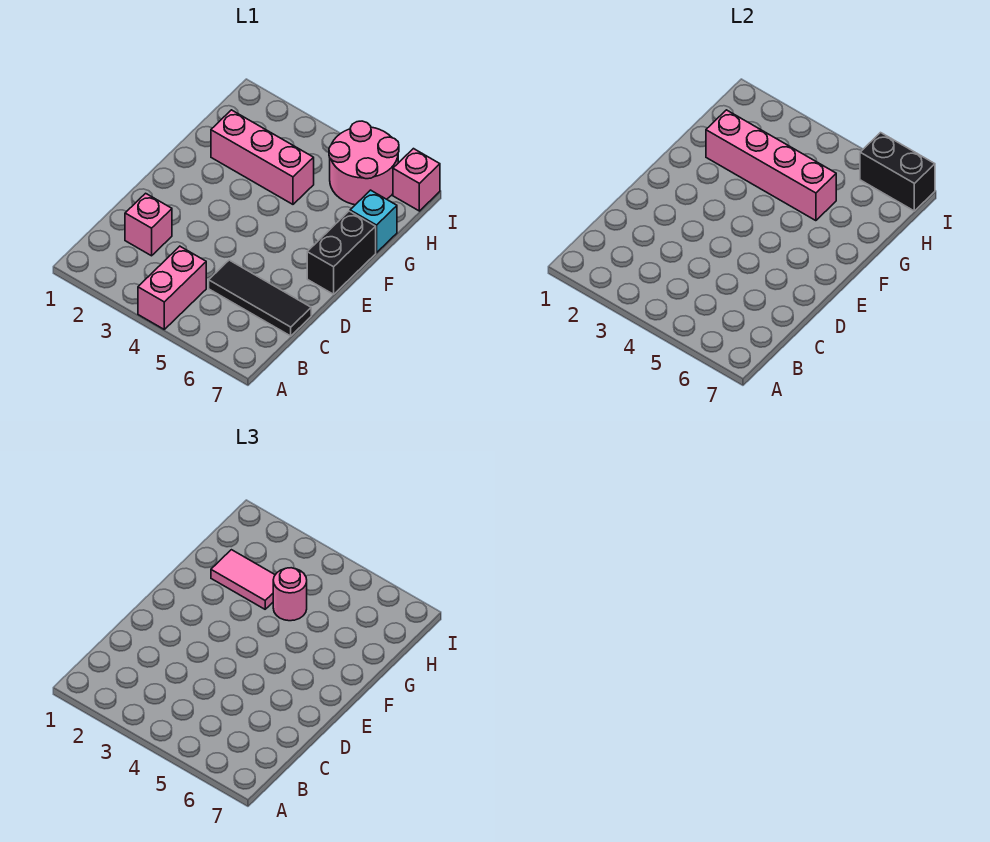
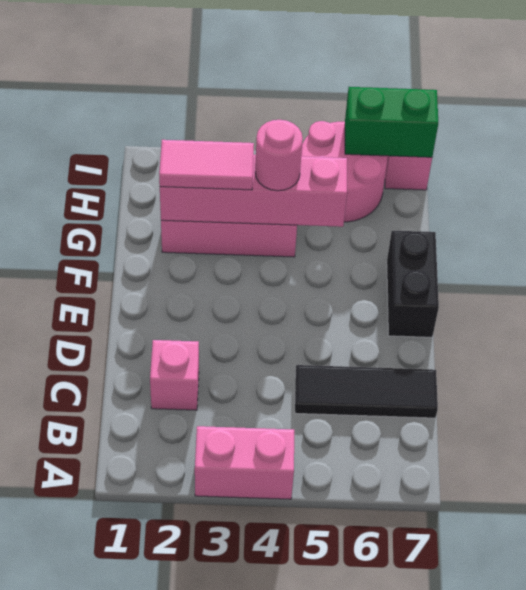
pink 1x2 brick [138,246,206,329] -> pink 1x2 brick turned to [195,426,294,499]
cyan 1x1 brick [350,190,397,253] -> none
black 1x2 brick [860,133,935,211] -> green 1x2 brick [345,87,438,157]

